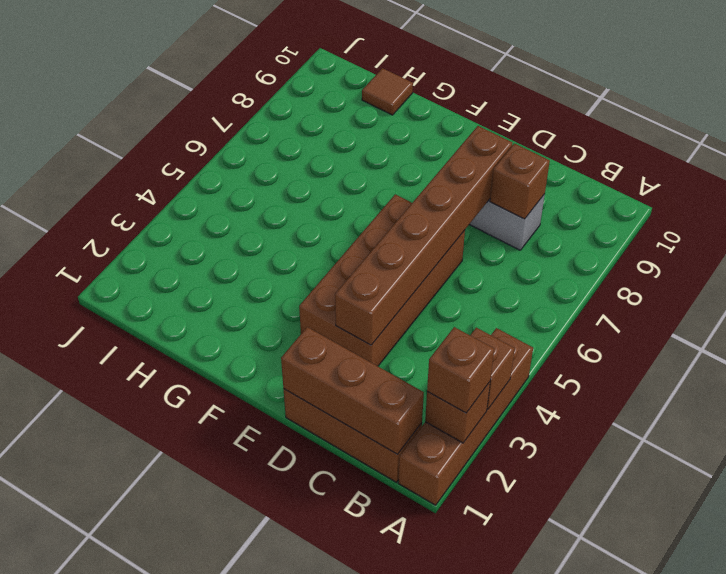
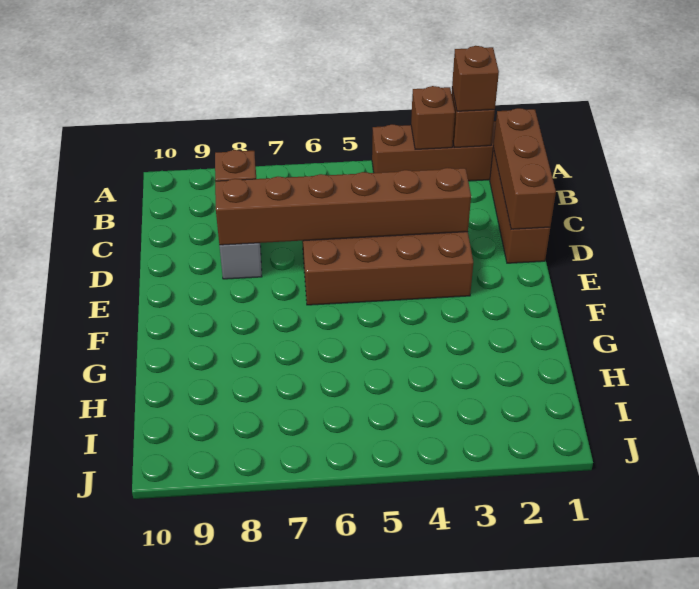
brown 1x1 tile [362,68,413,115] -> none

